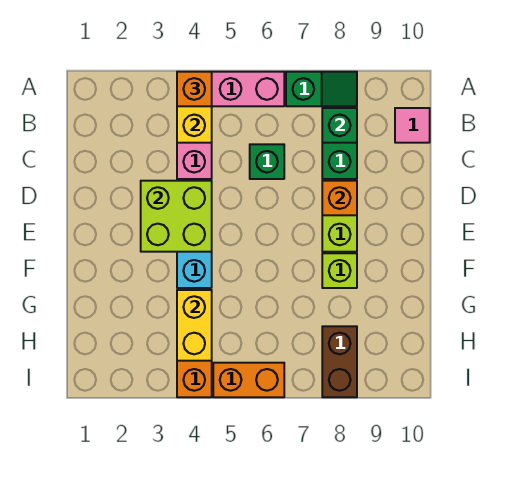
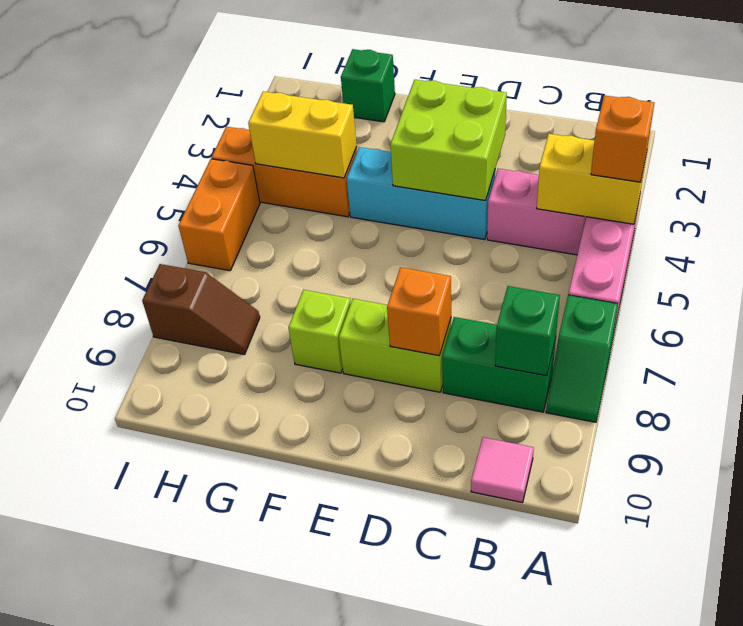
green 1x1 brick [250,144,284,179] -> green 1x1 brick moved to [341,49,395,122]
brown 1x2 brick [322,326,357,397] -> brown 1x2 slope [142,264,260,355]

